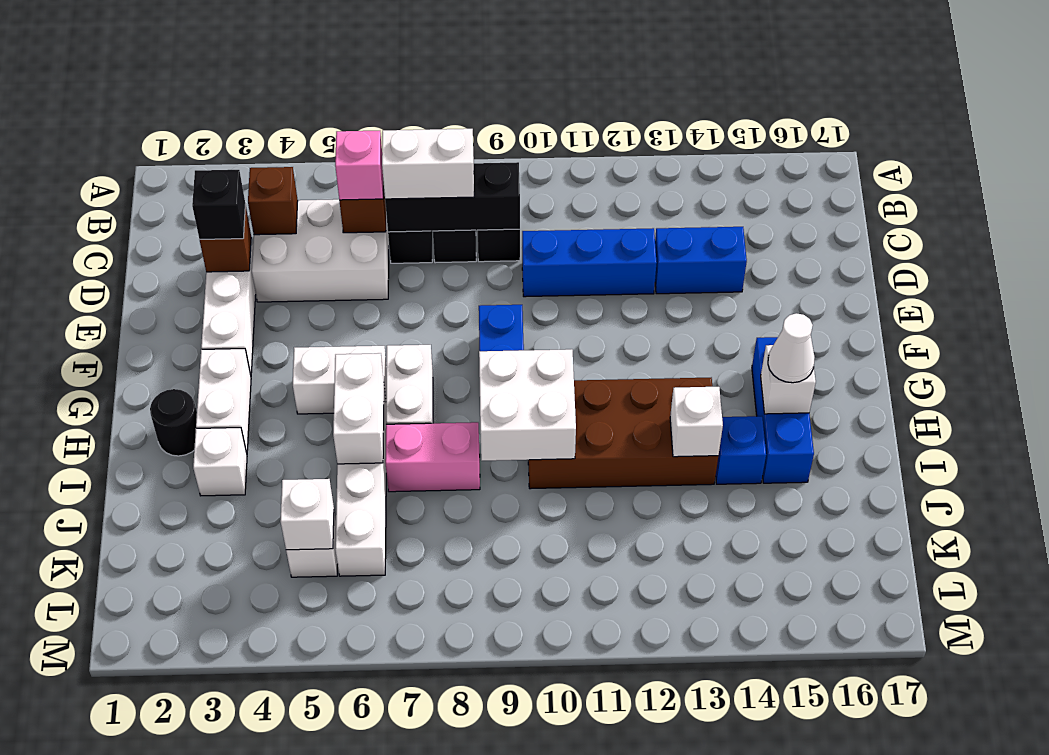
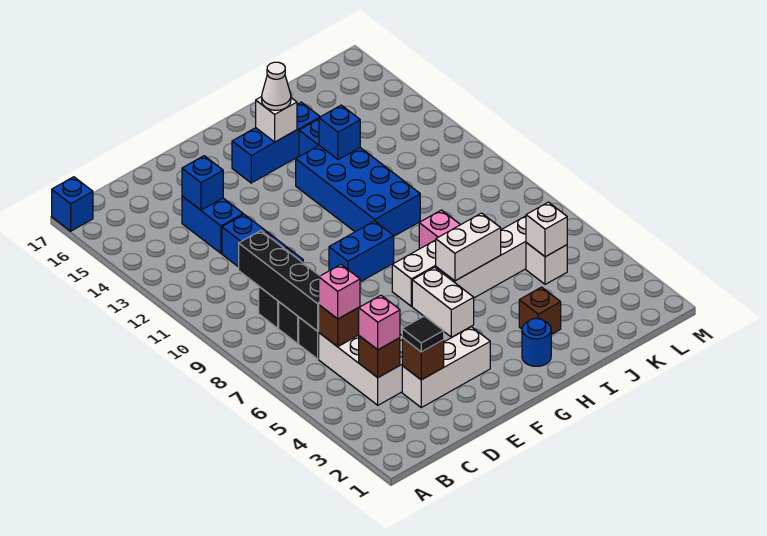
none -> blue 1x1 brick [52,177,93,231]
none -> pink 1x1 brick [359,295,400,350]
black 1x3 brick [385,162,520,232] -> black 1x4 brick [239,231,319,331]
white 1x2 brick [382,129,474,199] -> none
black 1x1 brick [192,170,245,239] -> black 1x1 tile [402,316,444,352]
none -> blue 1x1 brick [182,156,223,210]
white 1x2 brick [196,349,251,453] -> none
black 1x1 round brick [150,389,197,456] -> blue 1x1 round brick [522,318,551,366]
white 2x2 brick [479,349,576,461] -> none
brown 2x4 brick [528,378,718,489] -> blue 2x4 brick [296,146,420,236]
white 1x1 brick [193,428,247,496] -> brown 1x1 brick [519,287,561,334]
white 1x1 brick [670,387,723,457] -> blue 1x1 brick [319,105,360,160]

